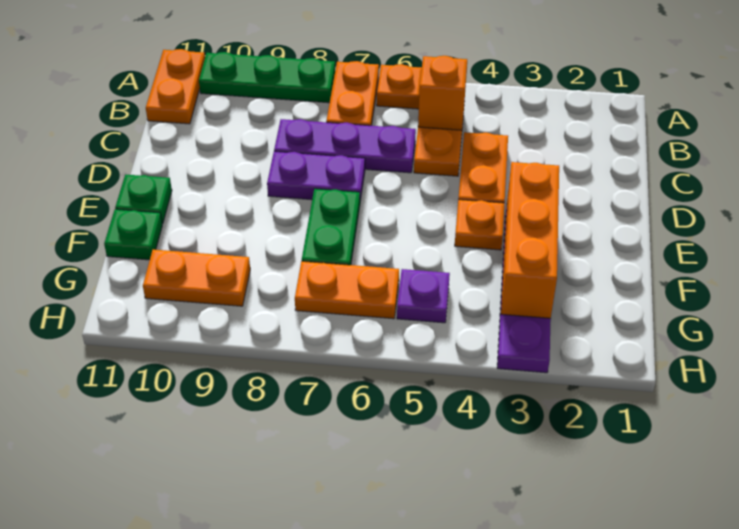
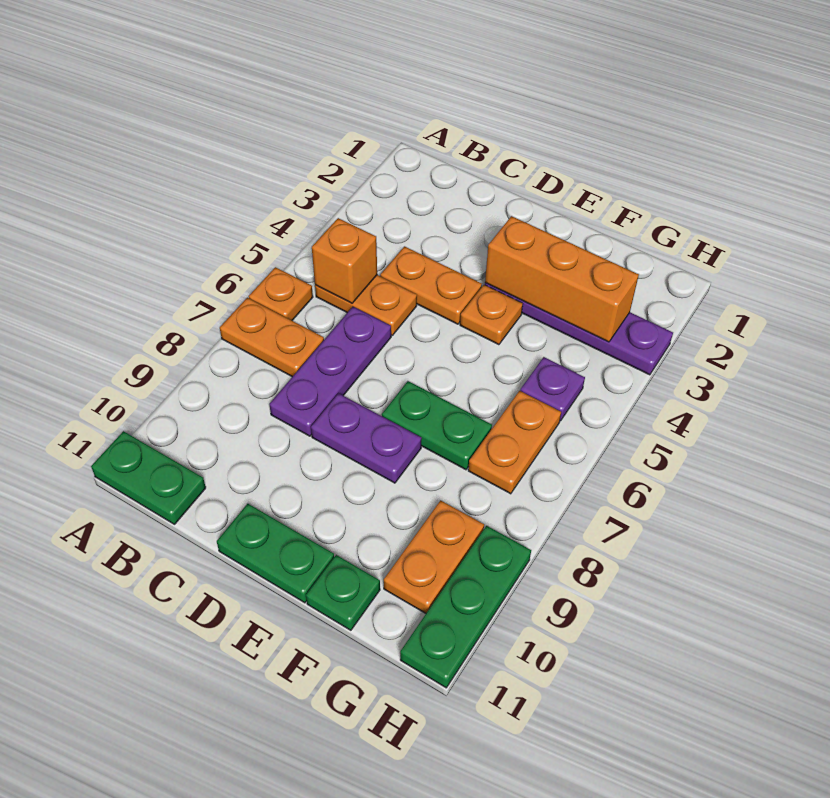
green 1x3 plate [199,52,335,103] -> green 1x3 plate moved to [400,526,531,688]
orange 1x2 plate [146,49,205,124] -> green 1x2 plate [91,431,206,524]
purple 1x2 plate [267,151,365,201] -> purple 1x2 plate turned to [311,393,422,483]
green 1x1 plate [115,174,172,224] -> green 1x2 plate [217,504,334,603]

